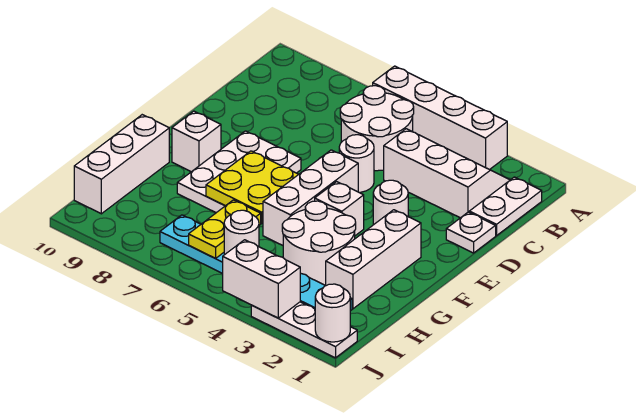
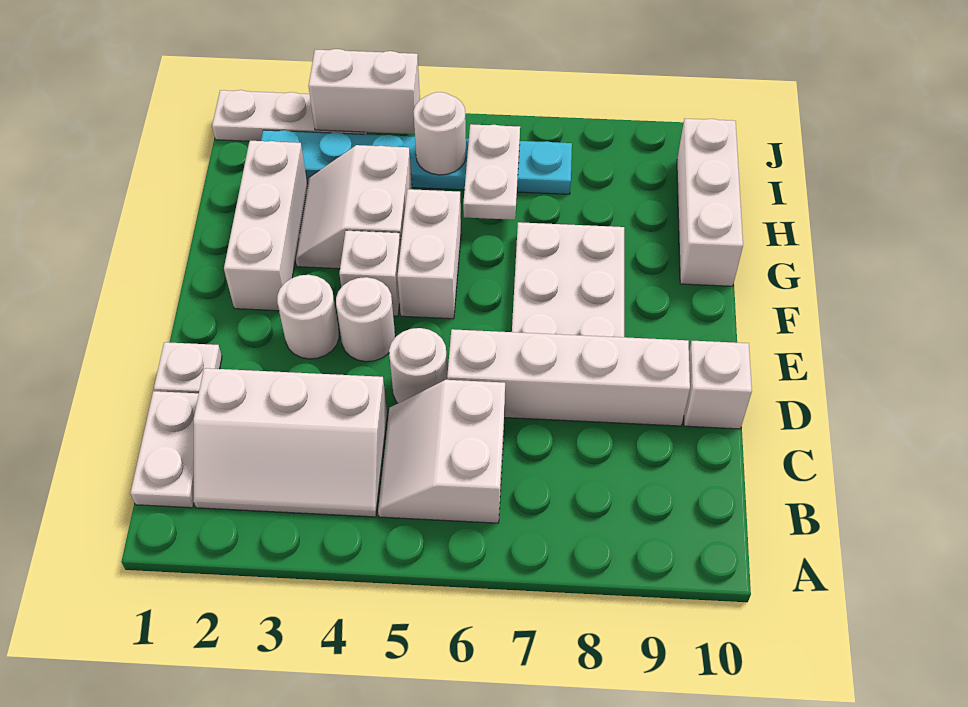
white 1x4 brick [373,66,507,170] -> white 1x4 brick moved to [447,329,690,426]
white 2x2 round brick [340,86,414,171] -> white 2x2 slope [378,380,505,523]
white 1x3 brick [263,150,358,245] -> white 1x2 brick [397,189,461,319]
yellow 2x2 plate [206,151,299,223] -> none
white 1x1 brick [172,111,221,172] -> white 1x1 brick moved to [684,341,752,429]
white 2x2 round brick [282,201,356,286] -> white 2x2 slope [296,145,412,269]
yellow 1x2 plate [189,200,261,258] -> white 1x2 plate [463,124,520,220]
white 1x1 round brick [315,284,350,342] -> white 1x1 round brick moved to [336,277,395,362]

